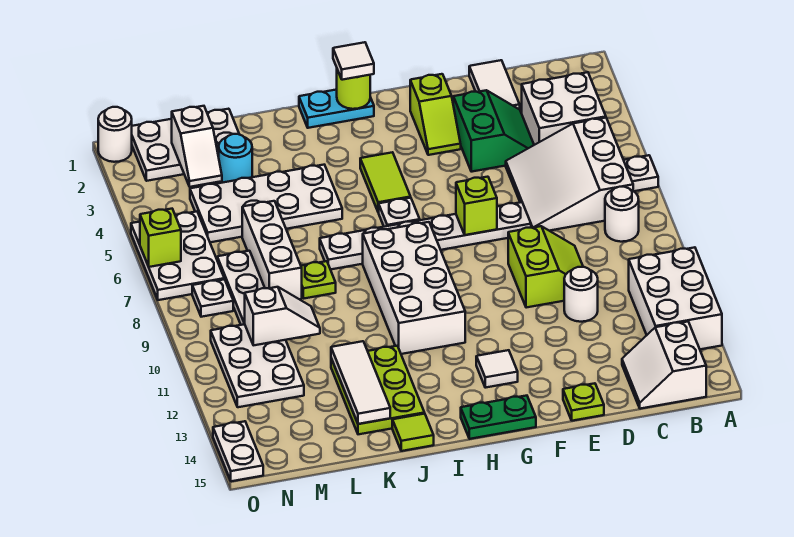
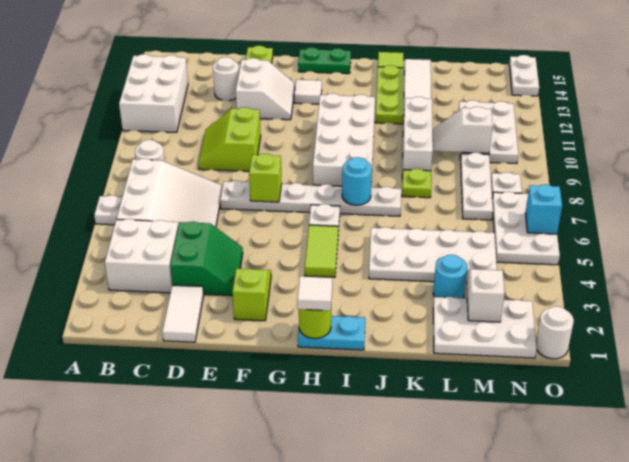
white 2x2 slope [622,322,706,409] -> white 2x2 slope moved to [236,58,295,120]
green 2x2 slope [453,90,534,172] -> green 2x2 slope turned to [170,221,243,296]
white 1x1 round brick [564,267,598,322] -> white 1x1 round brick moved to [213,57,239,101]
none -> cyan 1x1 round brick [342,157,372,205]
white 1x3 brick [242,201,302,299] -> white 1x3 brick moved to [402,97,433,176]
lime 1x1 brick [140,209,181,267] -> cyan 1x1 brick [525,184,562,234]

